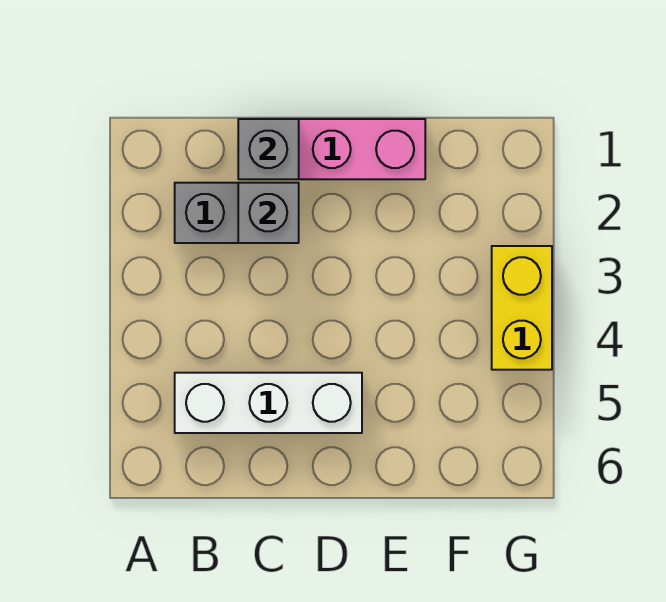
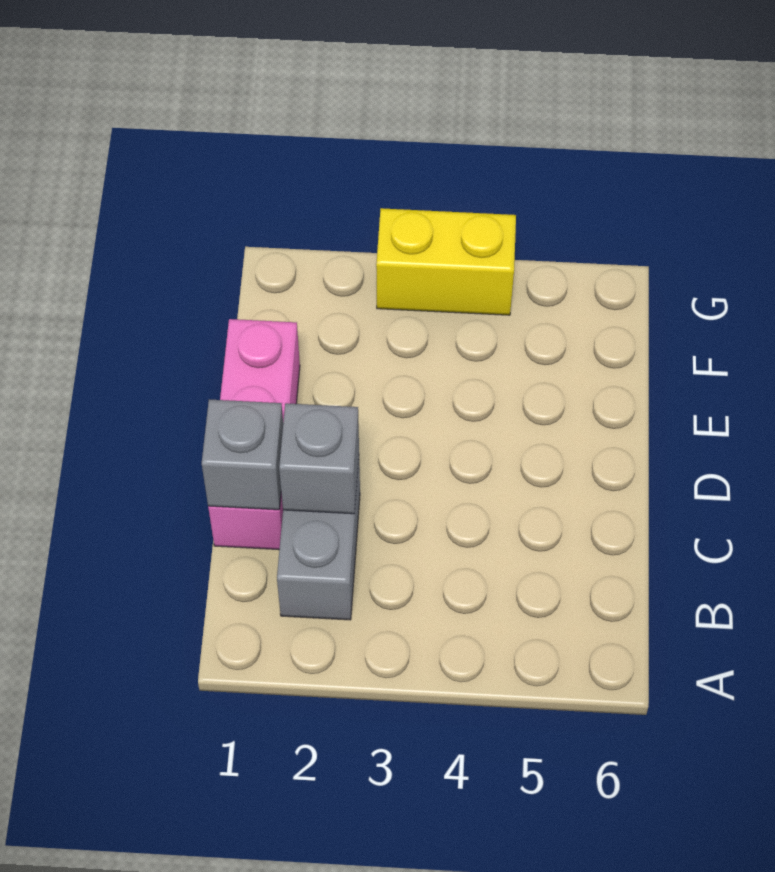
white 1x3 brick [175,373,362,433] -> none

